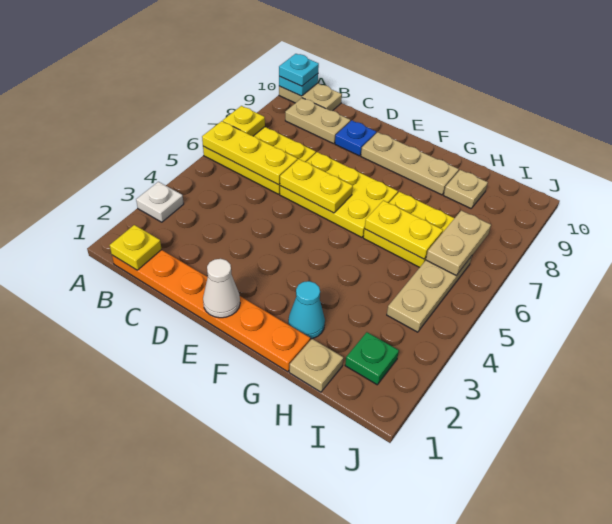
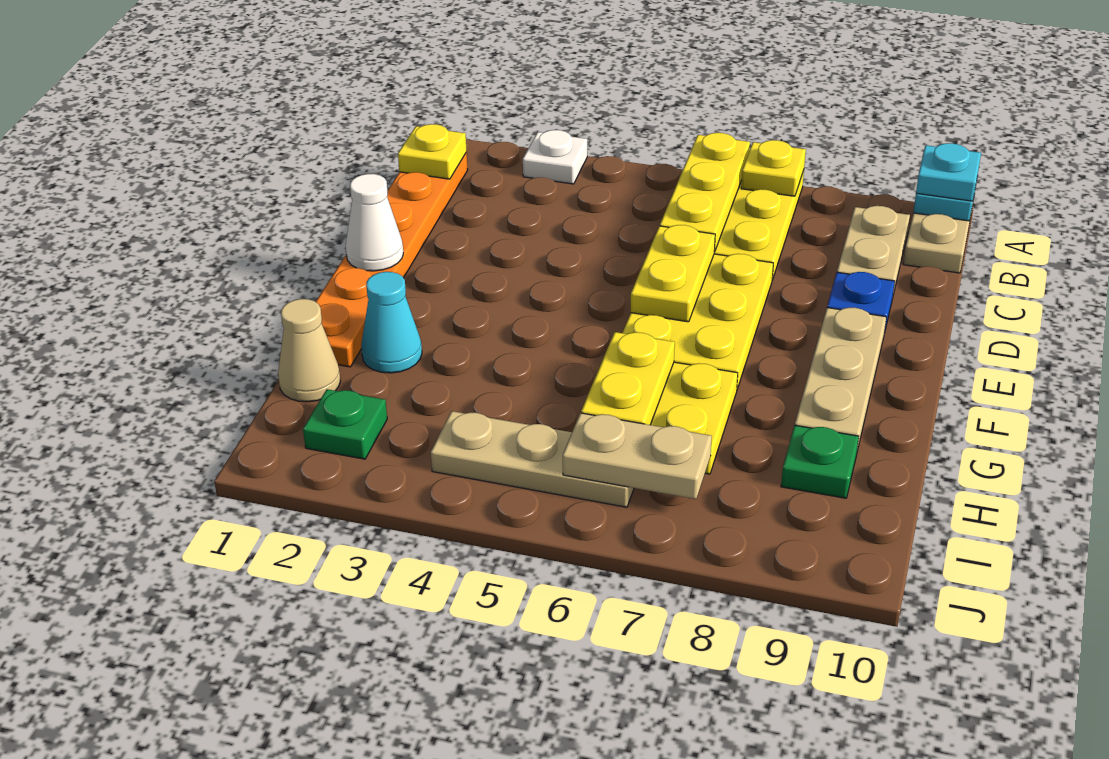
tan 1x1 plate [289,339,343,392] -> tan 1x1 cone [278,299,340,402]
tan 1x1 plate [444,170,488,208] -> green 1x1 plate [781,425,859,498]

